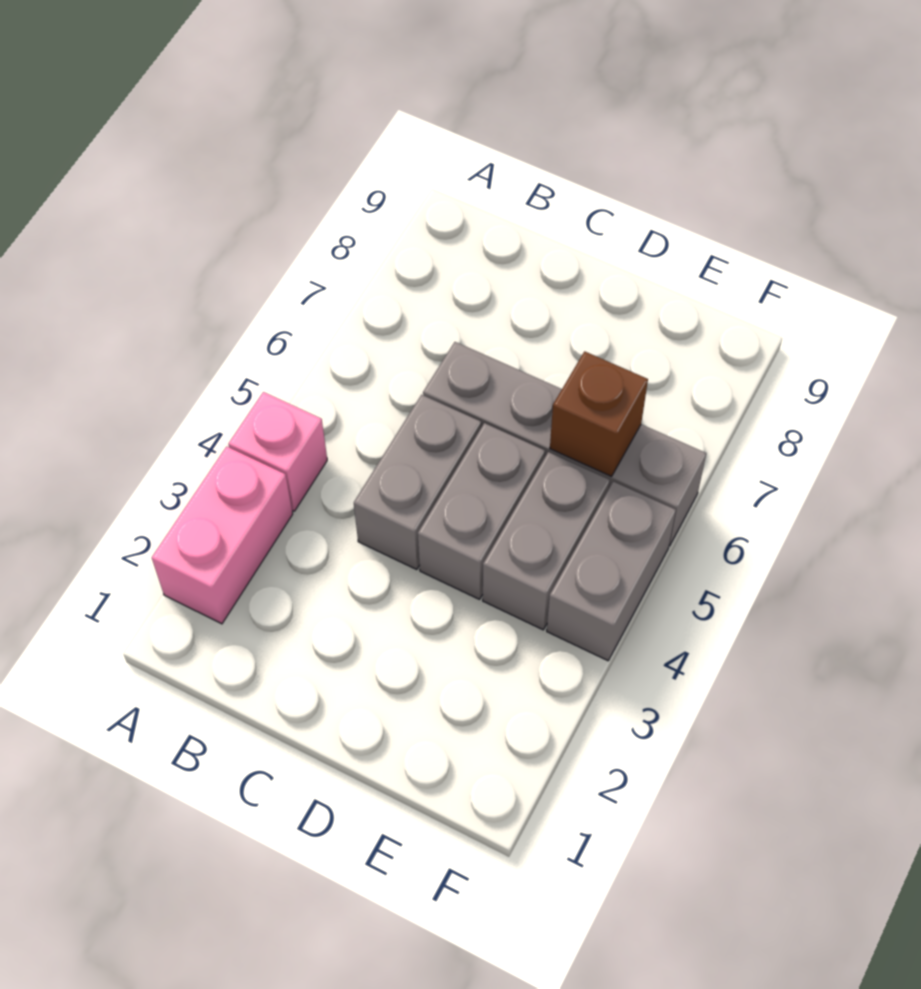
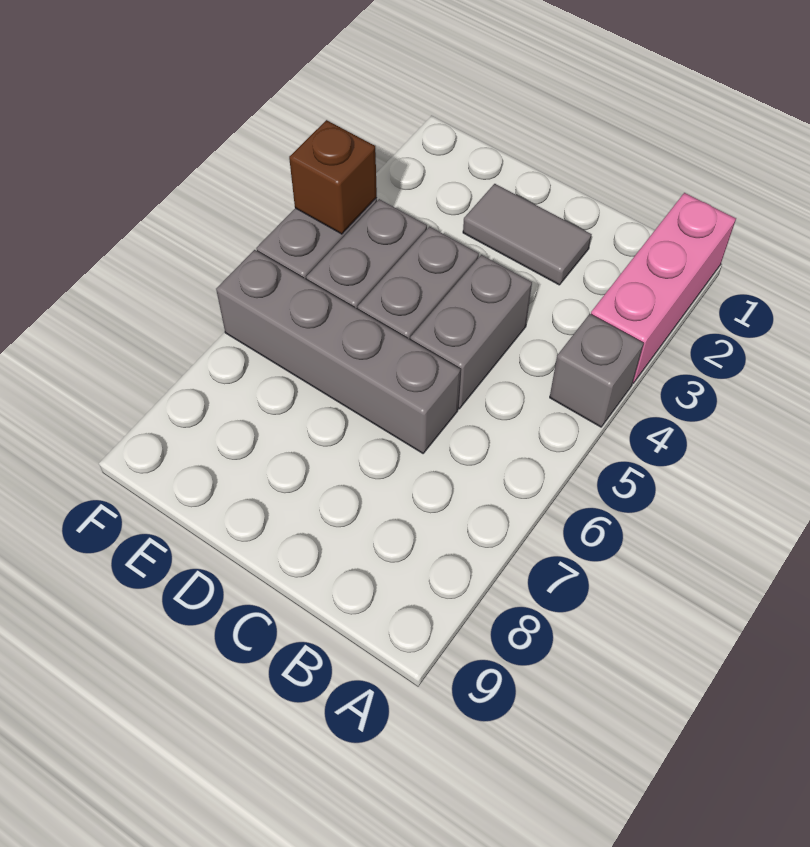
pink 1x2 brick [152,447,293,624] -> pink 1x3 brick [591,193,736,383]
pink 1x1 brick [229,392,327,511] -> grey 1x1 brick [550,314,644,427]
none -> grey 1x2 tile [463,184,592,285]
brown 1x1 brick [550,351,648,476] -> brown 1x1 brick moved to [289,120,377,234]

